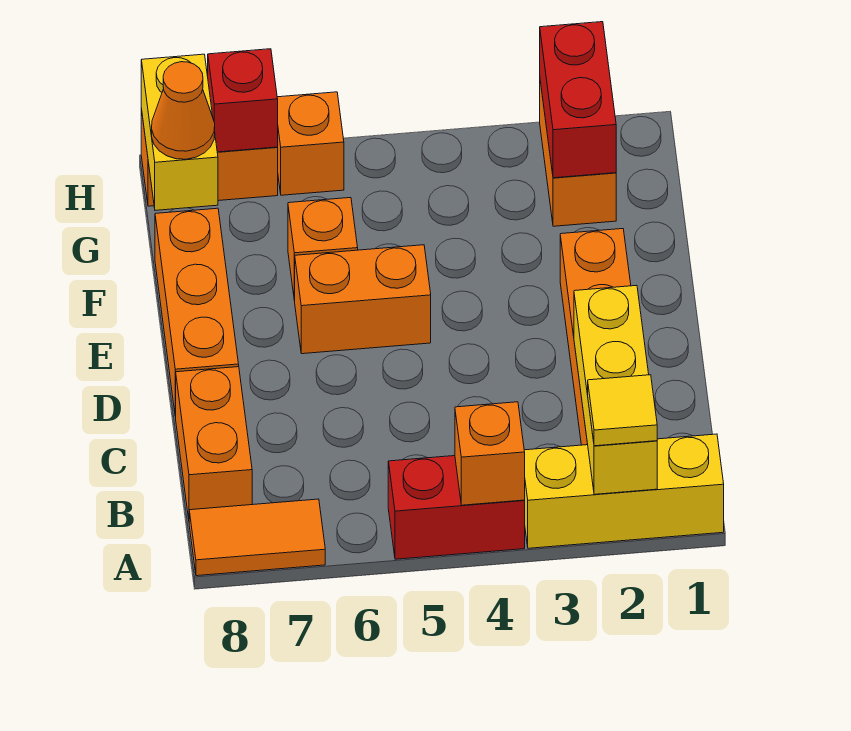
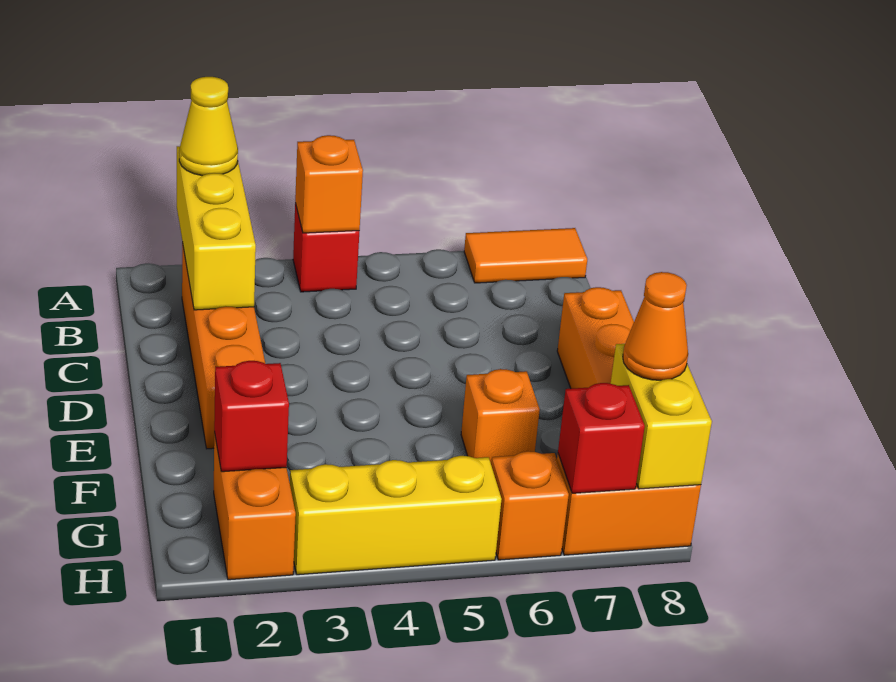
yellow 1x3 brick [524,434,724,548] -> yellow 1x3 brick moved to [290,456,502,575]
yellow 1x1 tile [588,375,657,446] -> yellow 1x1 cone [179,77,238,176]
red 1x2 brick [388,456,525,559] -> red 1x1 brick [293,204,359,292]
orange 1x2 brick [176,367,252,519] -> none
orange 1x2 brick [295,245,431,354] -> none
red 1x2 brick [540,22,616,178] -> red 1x1 brick [214,361,289,472]

